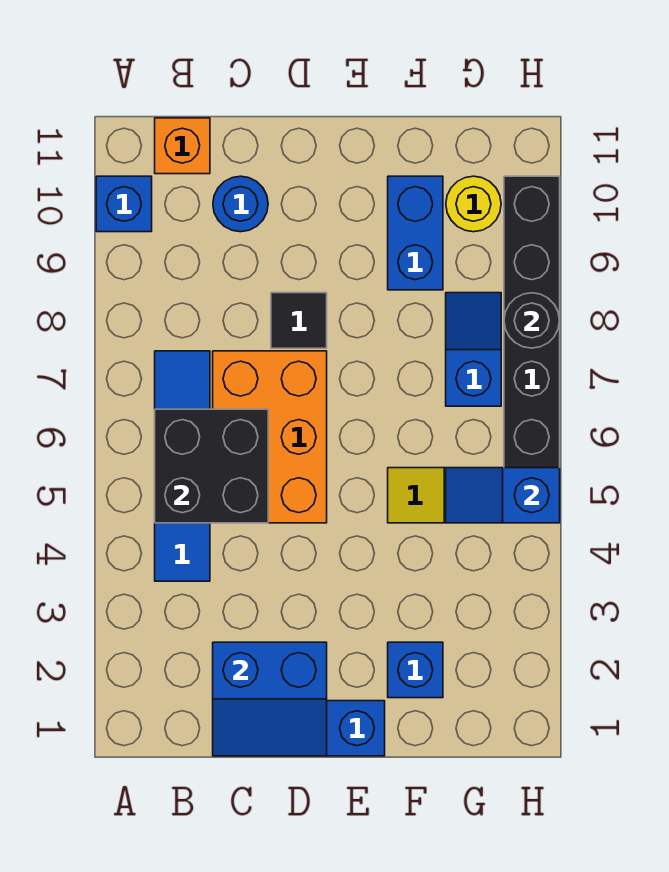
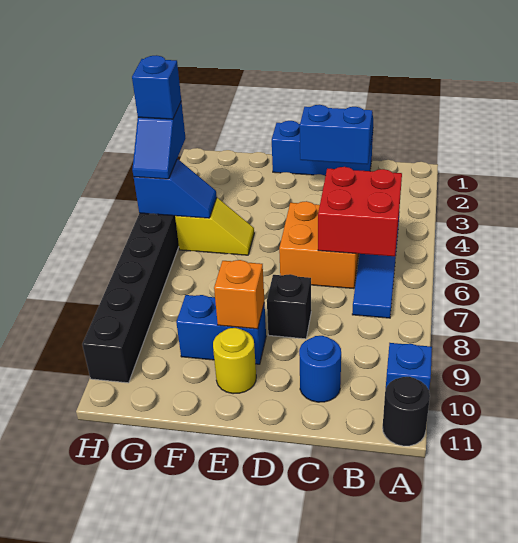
black 2x2 brick [155,409,268,523] -> red 2x2 brick [318,167,402,256]
orange 1x1 brick [155,118,210,174] -> orange 1x1 brick moved to [214,260,264,329]
orange 2x3 brick [213,351,327,523] -> orange 2x2 brick [279,201,359,289]
black 1x1 tile [271,293,327,348] -> black 1x1 brick [267,274,311,339]
blue 1x1 brick [388,642,443,698] -> blue 1x1 brick moved to [132,55,181,119]
blue 1x2 brick [388,176,443,290] -> blue 1x2 brick turned to [176,295,266,364]
blue 1x2 slope [446,293,501,406] -> blue 1x2 slope moved to [132,102,186,179]
yellow 1x1 round brick [446,176,501,232] -> yellow 1x1 round brick moved to [213,328,256,394]
black 1x1 round brick [504,293,560,348] -> black 1x1 round brick moved to [383,377,430,446]

